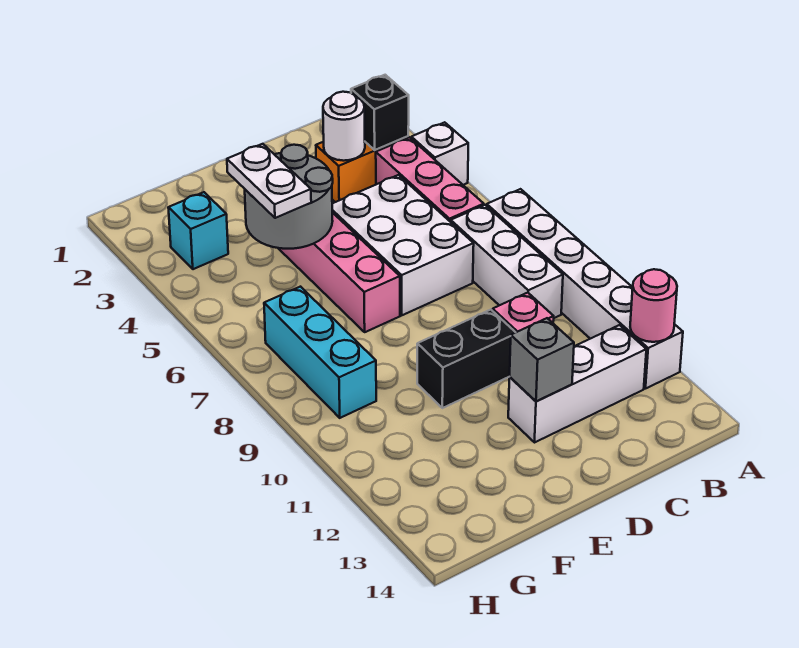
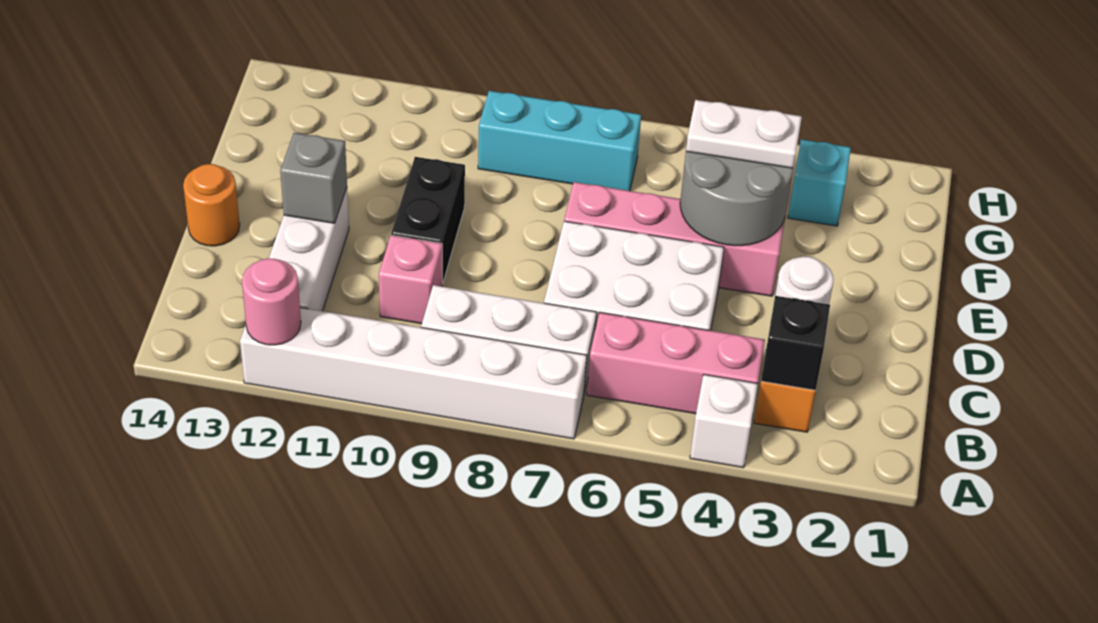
none -> orange 1x1 round brick [183,164,240,246]

